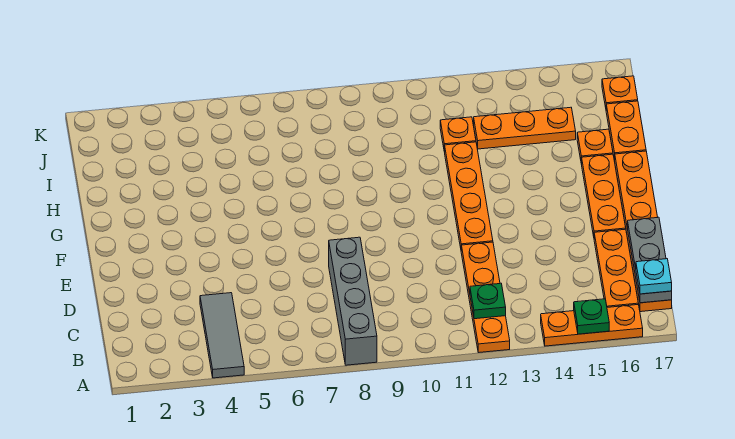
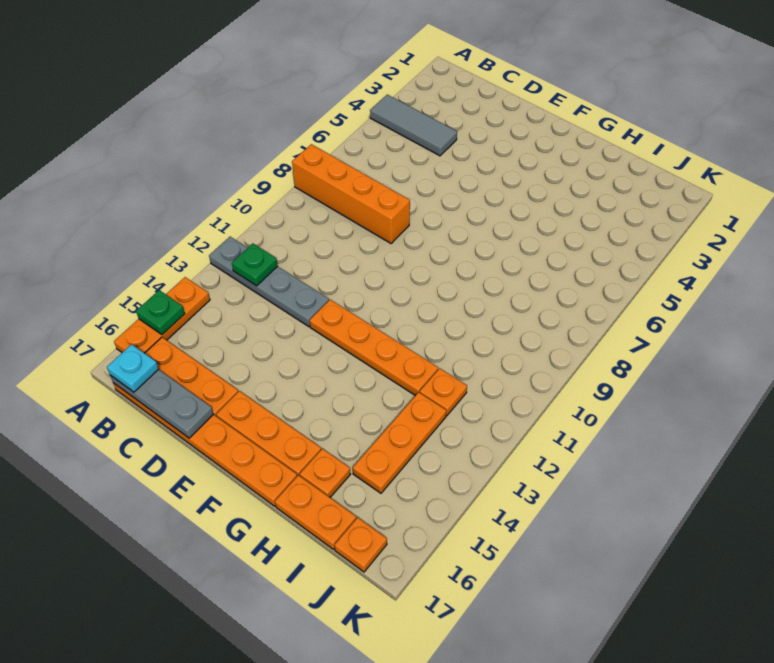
grey 1x4 brick [329,237,377,365] -> orange 1x4 brick [292,144,410,243]
orange 1x4 plate [461,242,510,353] -> grey 1x4 plate [209,237,329,327]

